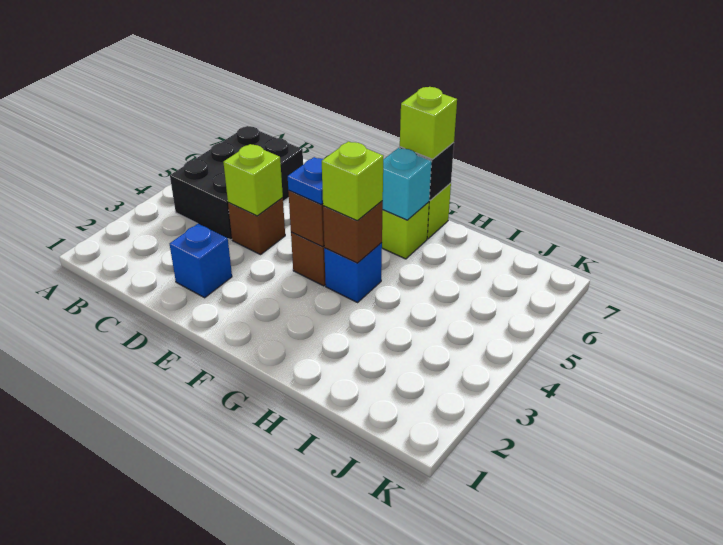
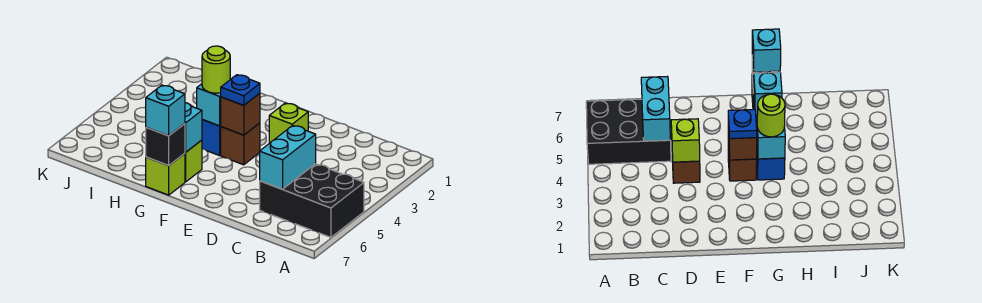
black 2x3 brick [170,126,303,240] -> black 2x3 brick turned to [260,164,364,237]
none -> cyan 1x2 brick [260,125,316,189]
blue 1x1 brick [170,224,232,298] -> none
brown 1x1 brick [323,201,383,263] -> cyan 1x1 brick [197,84,221,126]
lime 1x1 brick [322,141,383,220] -> lime 1x1 round brick [202,46,230,93]
lime 1x1 brick [400,87,457,159] -> cyan 1x1 brick [146,85,185,136]

